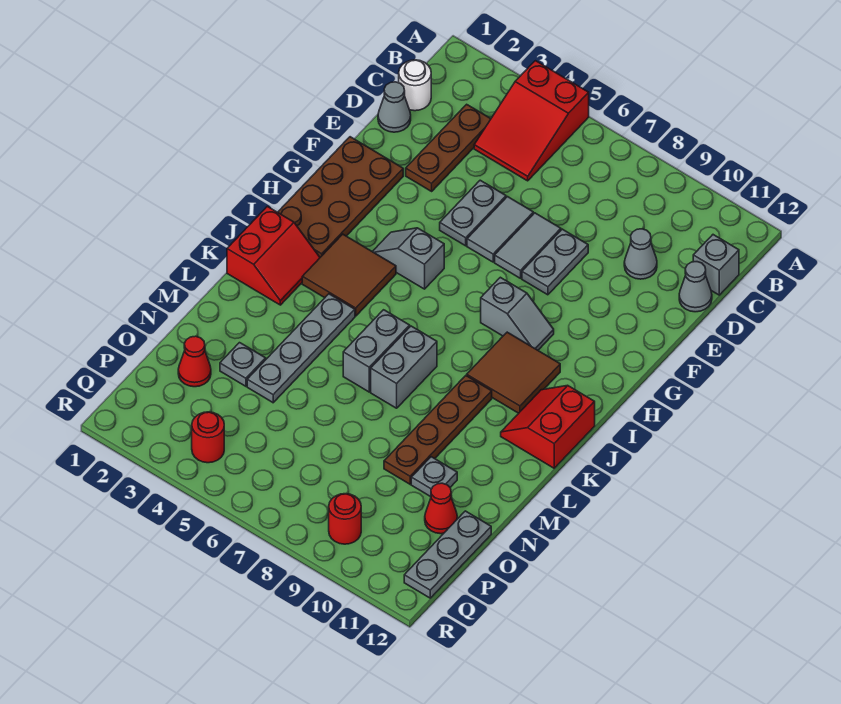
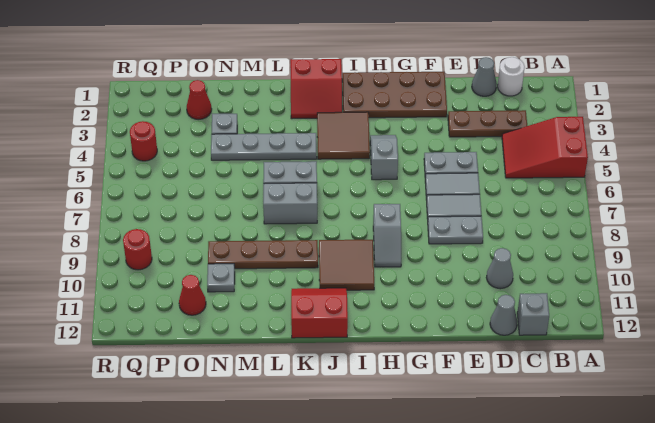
grey 1x3 plate [404,511,491,598] -> none

